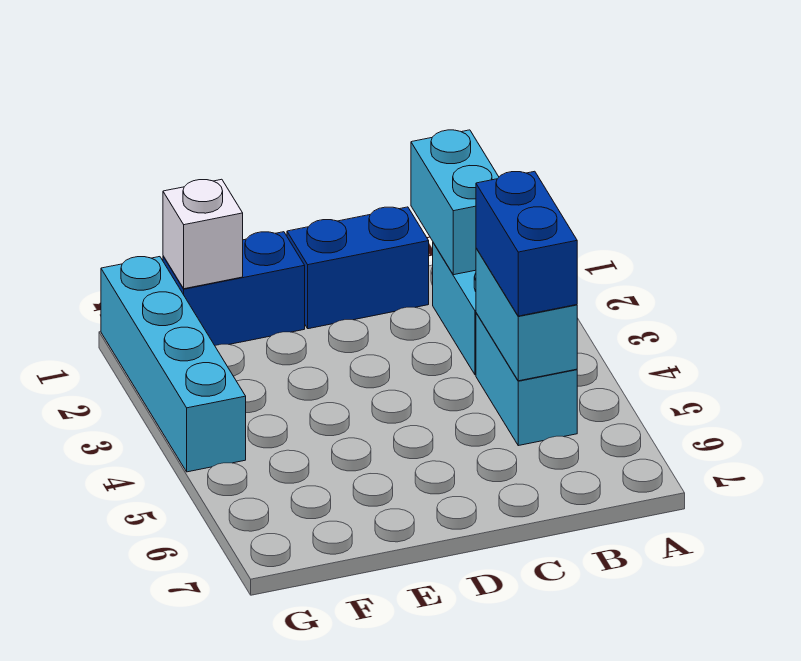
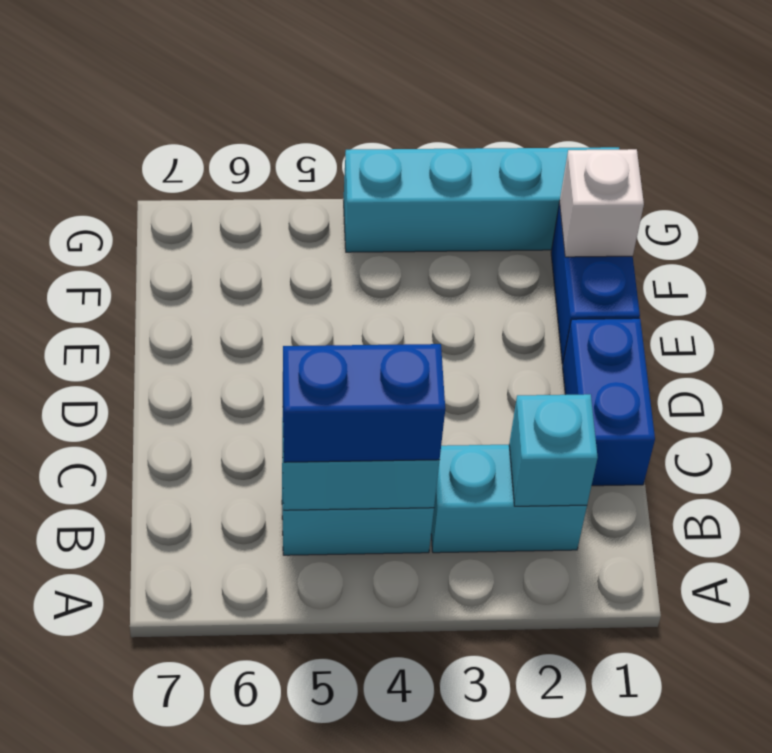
cyan 1x2 brick [411,130,499,275] -> cyan 1x1 brick [509,394,598,506]

